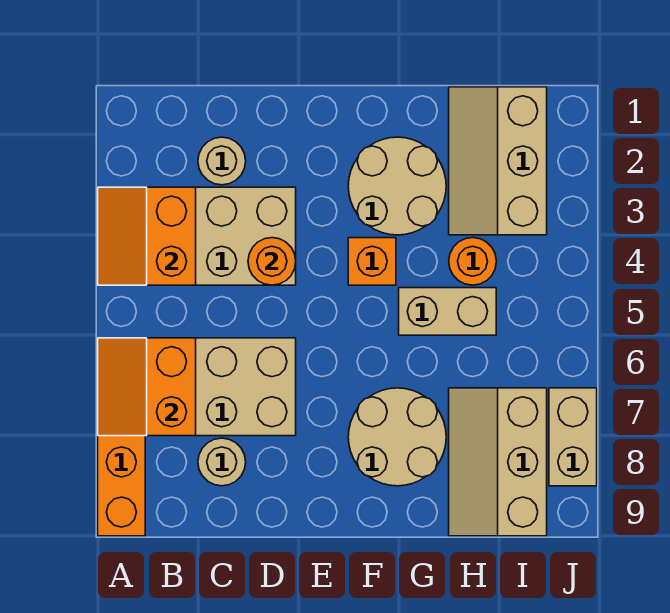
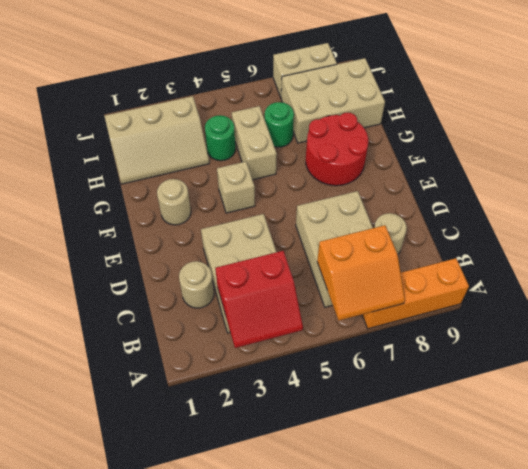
orange 2x2 slope [98,187,196,285] -> red 2x2 slope [215,251,303,348]
orange 1x1 round brick [248,238,296,285] -> none
tan 2x2 round brick [348,137,446,235] -> tan 1x1 round brick [157,179,191,225]
orange 1x1 brick [348,238,396,285] -> tan 1x1 brick [217,162,255,213]
tan 2x2 round brick [348,388,446,486] -> red 2x2 round brick [306,113,368,186]
orange 1x1 round brick [449,238,496,285] -> green 1x1 round brick [205,115,235,161]
none -> green 1x1 round brick [265,102,294,147]
tan 2x3 slope [449,388,547,536] -> tan 2x3 brick [281,58,385,143]

